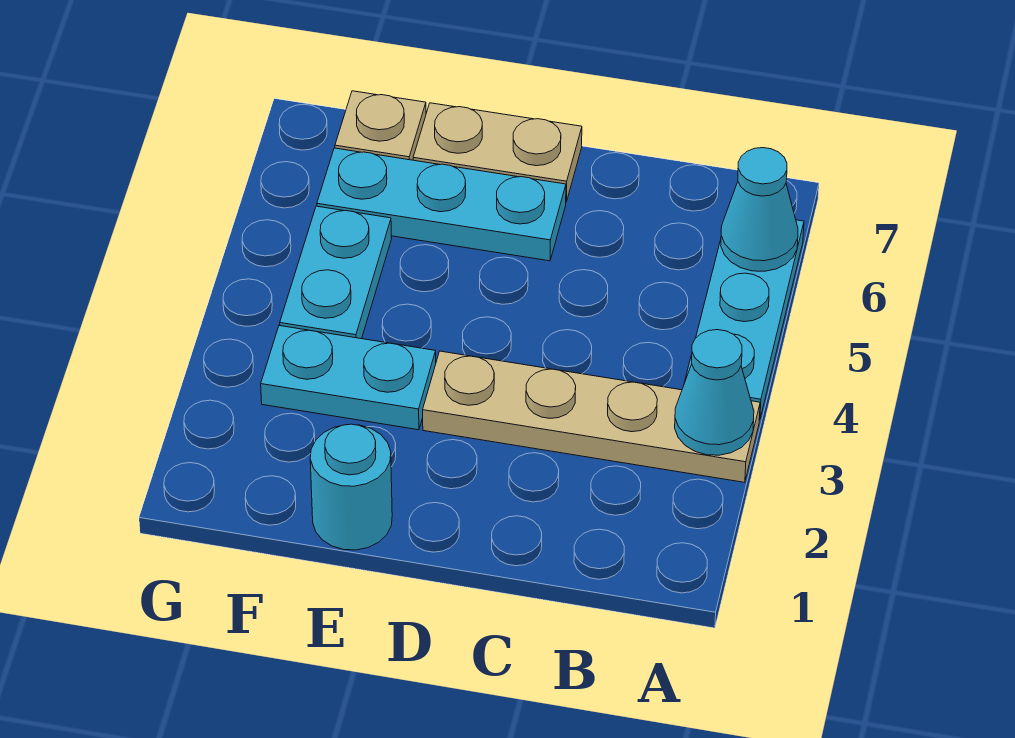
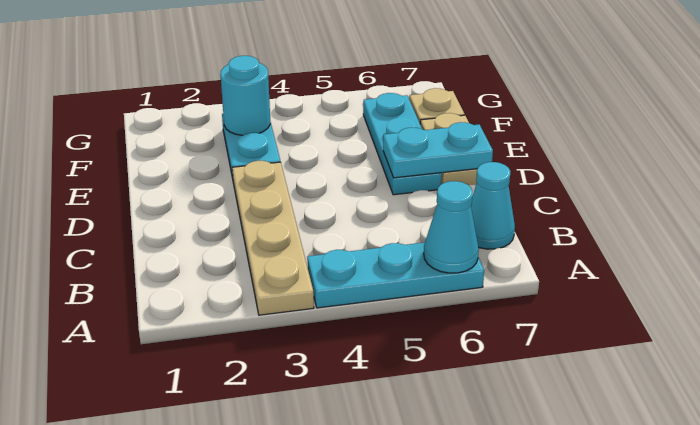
cyan 1x1 cone [675,330,754,455] -> cyan 1x1 cone moved to [471,162,515,249]
cyan 1x1 round brick [310,424,392,550] -> cyan 1x1 round brick moved to [220,56,270,135]
cyan 1x2 plate [280,206,392,339] -> cyan 1x2 plate moved to [383,122,493,178]

